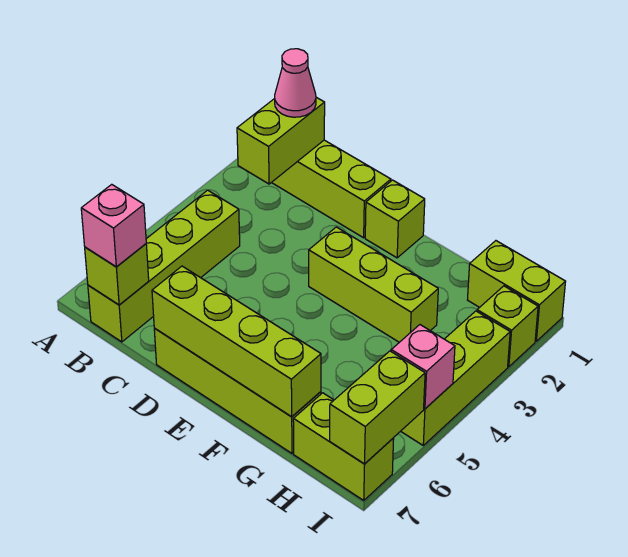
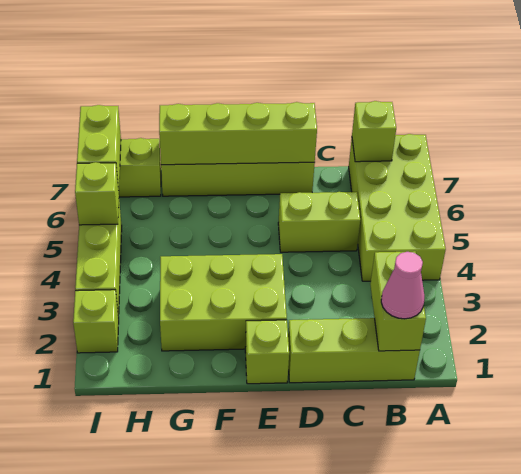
lime 1x4 brick [88,190,240,342] -> lime 2x4 brick [349,134,446,281]
pink 1x1 brick [81,184,146,267] -> none
lime 1x3 brick [309,227,438,342] -> lime 2x3 brick [160,254,287,351]
lime 1x2 brick [468,241,566,341] -> lime 1x2 brick moved to [278,192,360,252]
pink 1x1 brick [391,325,455,409] -> lime 1x1 brick [75,162,119,225]

